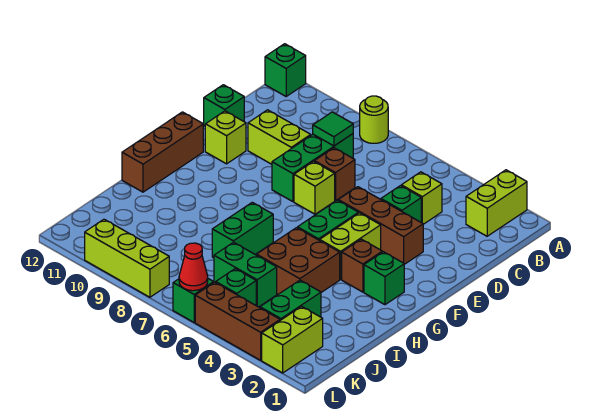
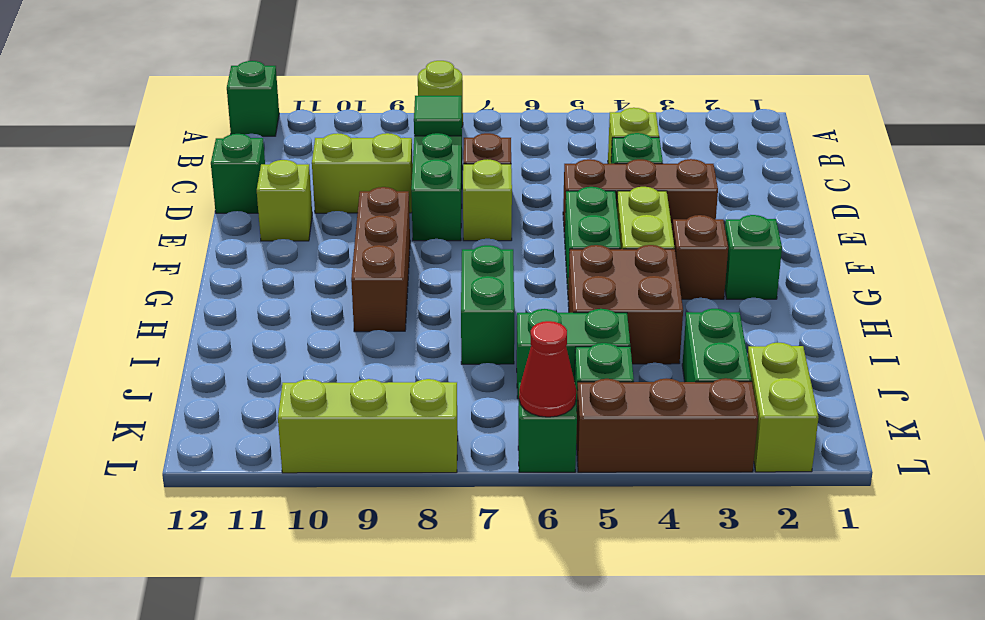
lime 1x2 brick [466,170,527,236] -> none
brown 1x3 brick [122,112,203,192] -> brown 1x3 brick moved to [351,187,410,332]

